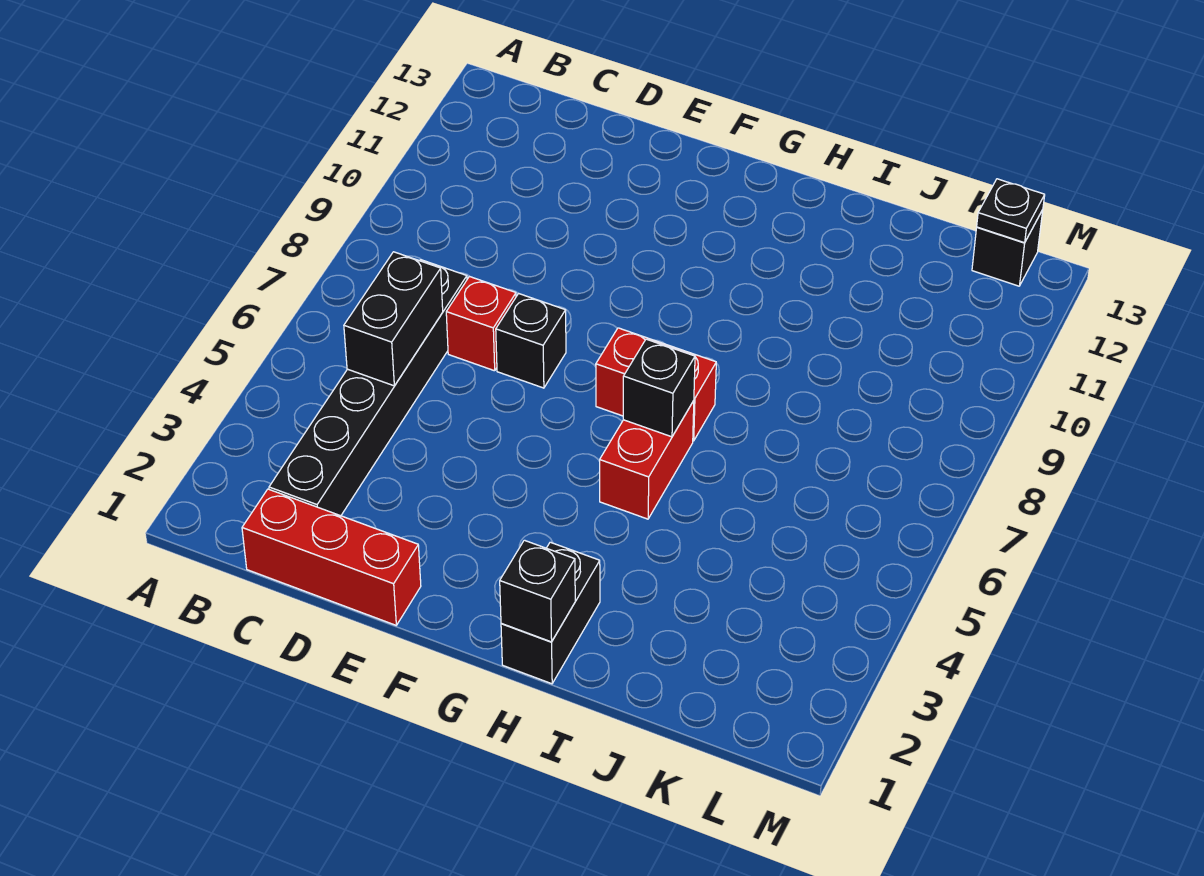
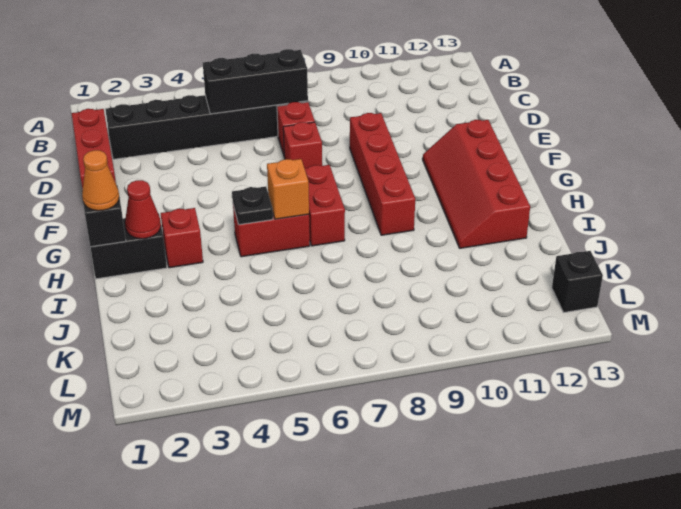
black 1x2 brick [344,252,443,386] -> black 1x3 brick [203,49,308,114]
black 1x1 brick [496,293,566,388] -> red 1x1 brick [283,122,322,168]
none -> red 1x4 brick [350,113,415,235]
none -> red 2x4 slope [423,120,530,248]
none -> orange 1x1 cone [82,150,119,211]
none -> red 1x1 cone [125,180,161,239]
none -> red 1x1 brick [161,208,203,268]
black 1x1 brick [623,339,695,437] -> orange 1x1 brick [267,159,309,219]
black 1x1 plate [977,179,1045,243] -> black 1x1 plate moved to [232,187,273,225]

